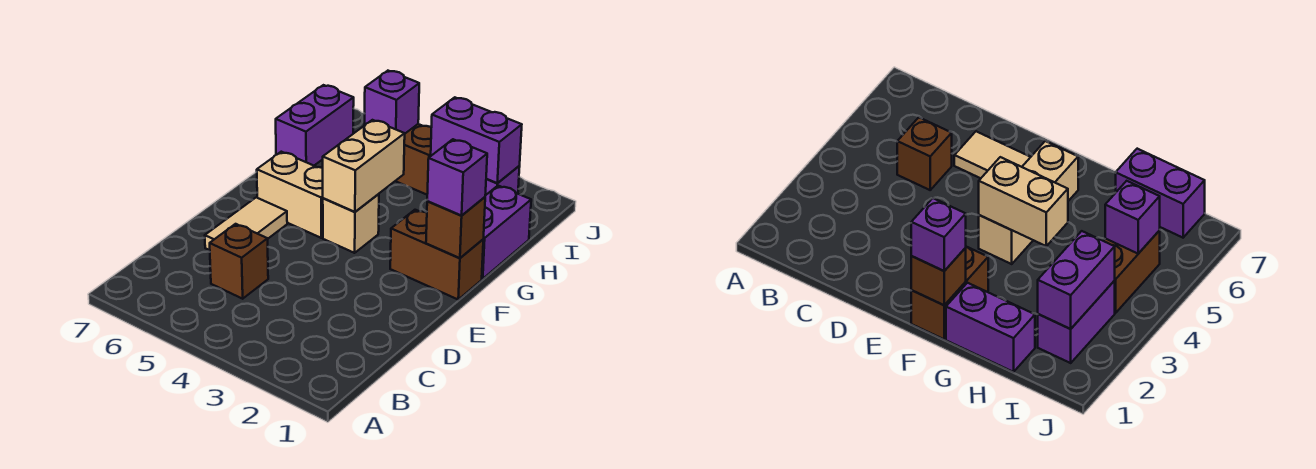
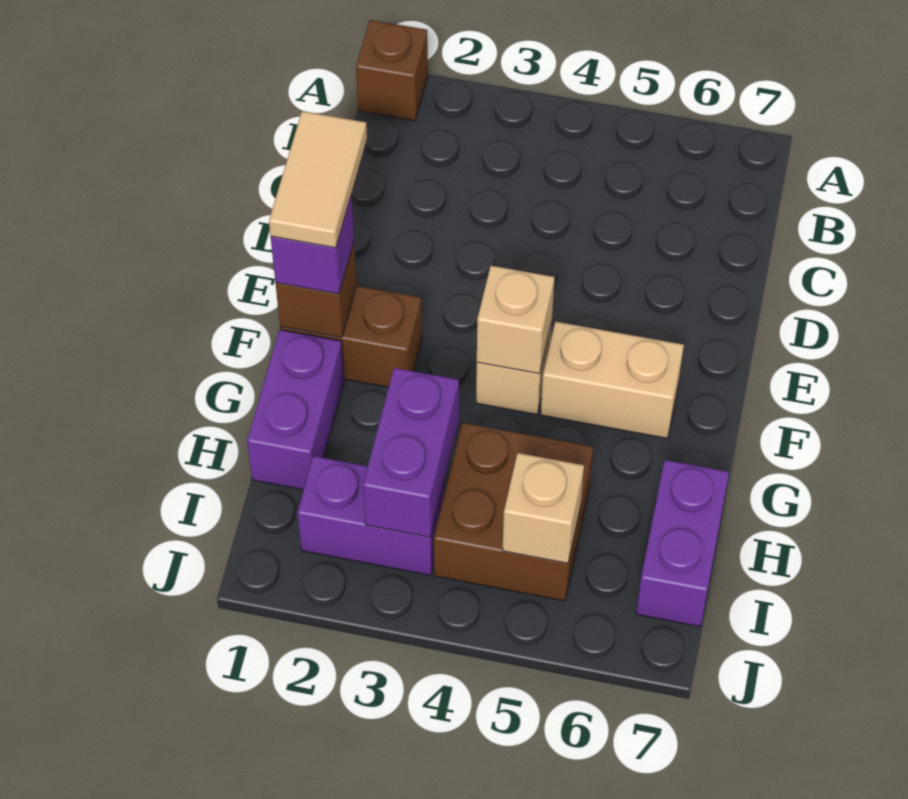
brown 1x1 brick [210,224,268,299] -> brown 1x1 brick moved to [356,20,428,121]
tan 1x2 tile [205,197,287,250] -> tan 1x2 tile moved to [269,111,367,248]
tan 1x2 brick [323,120,405,212] -> tan 1x1 brick [477,266,555,374]
purple 1x2 brick [431,97,522,183] -> purple 1x2 brick turned to [363,368,459,537]
brown 1x2 brick [396,124,432,195] -> brown 2x2 brick [434,423,593,601]
purple 1x1 brick [365,71,419,133] -> tan 1x1 brick [502,453,584,563]

